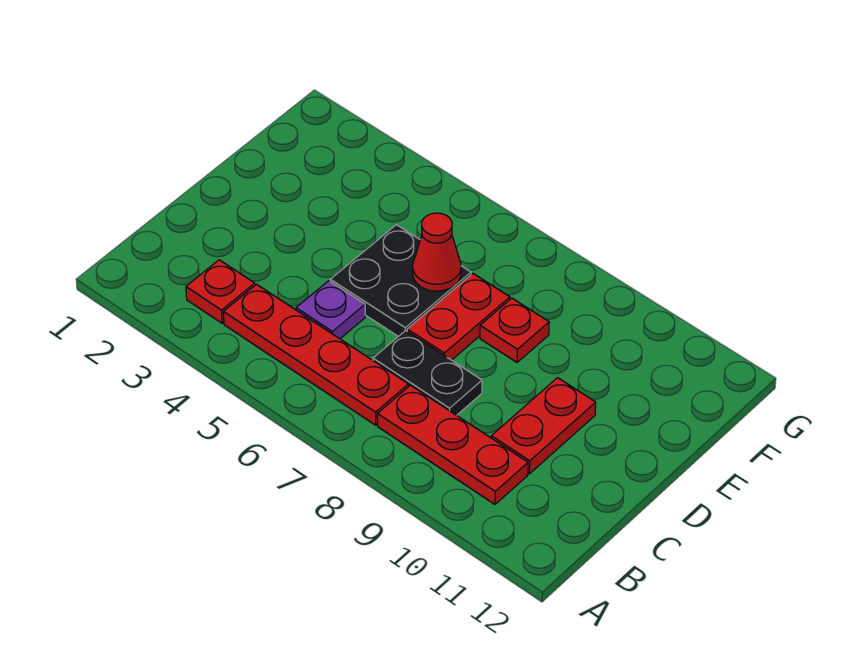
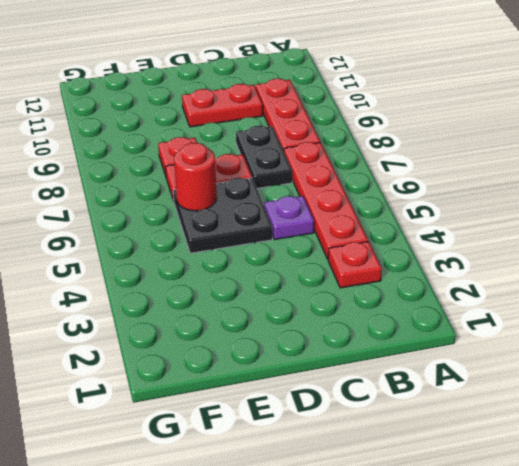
red 1x1 cone [413,213,461,291] -> red 1x1 round brick [174,143,217,211]

